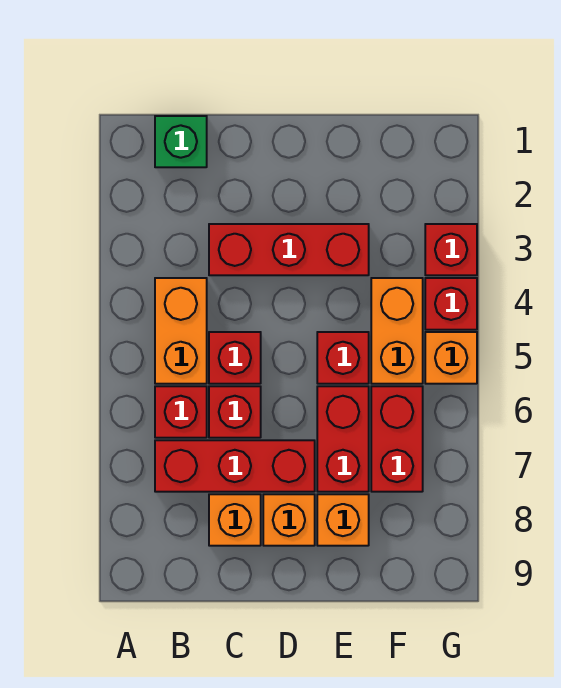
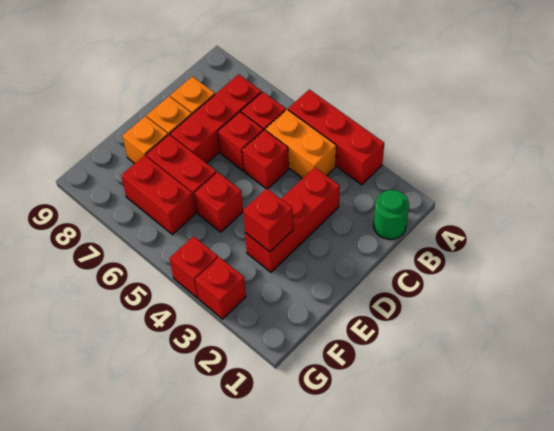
none -> red 1x3 brick [288,89,384,185]
green 1x1 brick [155,116,207,167] -> green 1x1 round brick [374,190,409,239]
none -> red 1x1 brick [243,188,293,252]
orange 1x2 brick [371,278,423,384] -> none
orange 1x1 brick [425,332,477,384] -> none

